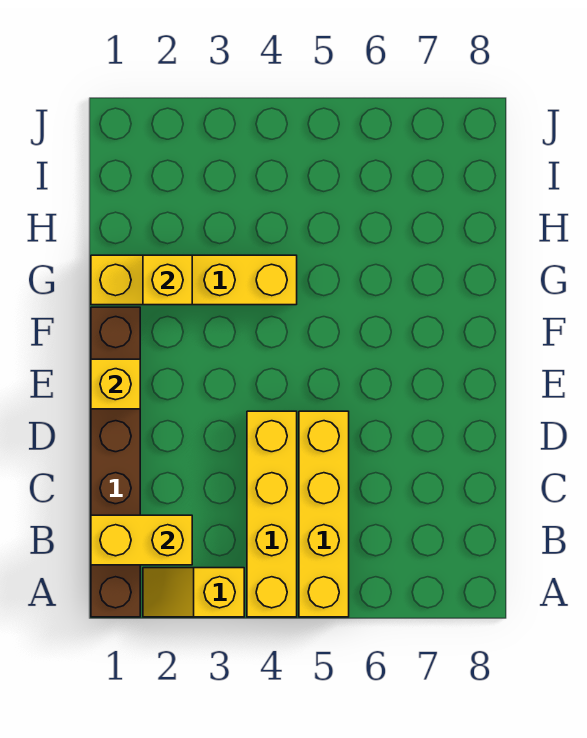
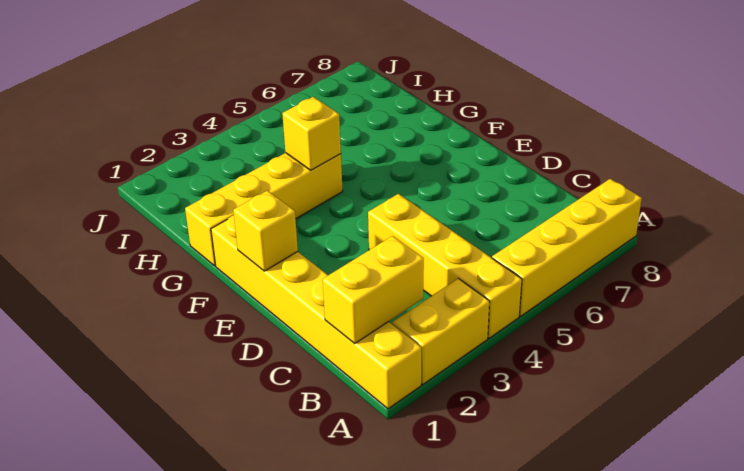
brown 1x6 brick [91,307,140,617] -> yellow 1x6 brick [211,215,421,409]
yellow 1x2 slope [143,568,244,617] -> yellow 1x2 brick [392,279,490,385]
yellow 1x4 brick [299,411,349,617] -> yellow 1x4 brick turned to [492,179,642,316]
yellow 1x1 brick [143,255,192,305] -> yellow 1x1 brick moved to [282,97,341,170]

